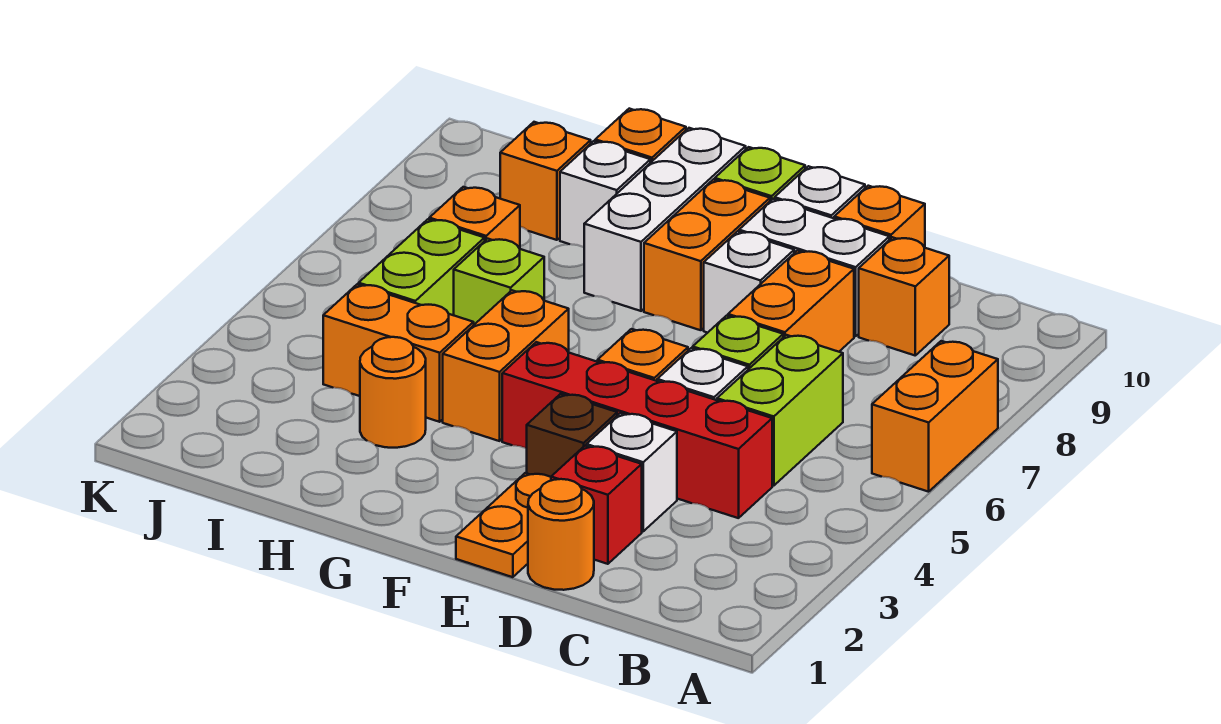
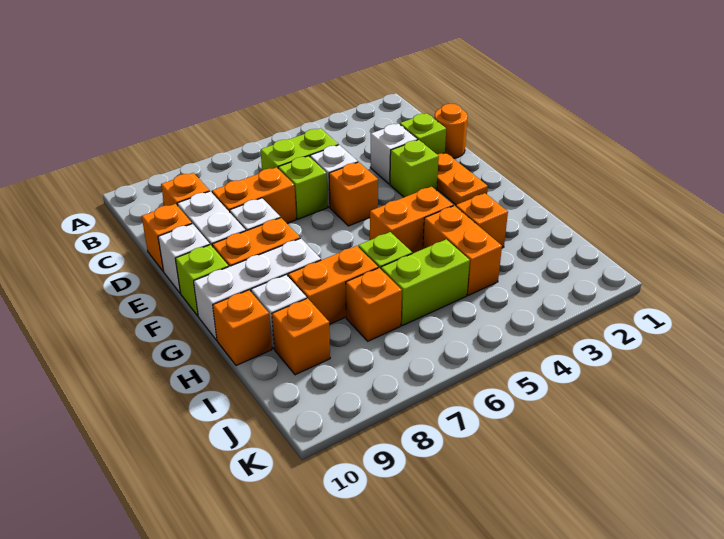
orange 1x2 brick [872,341,998,492] -> orange 1x2 brick moved to [288,246,378,324]
red 1x4 brick [502,342,772,518] -> none
red 1x1 brick [551,446,642,564] -> lime 1x1 brick [400,113,446,154]
orange 1x2 plate [456,473,551,577] -> orange 1x2 plate turned to [437,153,488,205]
brown 1x1 brick [527,394,617,477] -> lime 1x1 brick [390,140,439,197]
orange 1x1 round brick [360,337,426,448] -> orange 1x1 brick [456,193,508,248]

